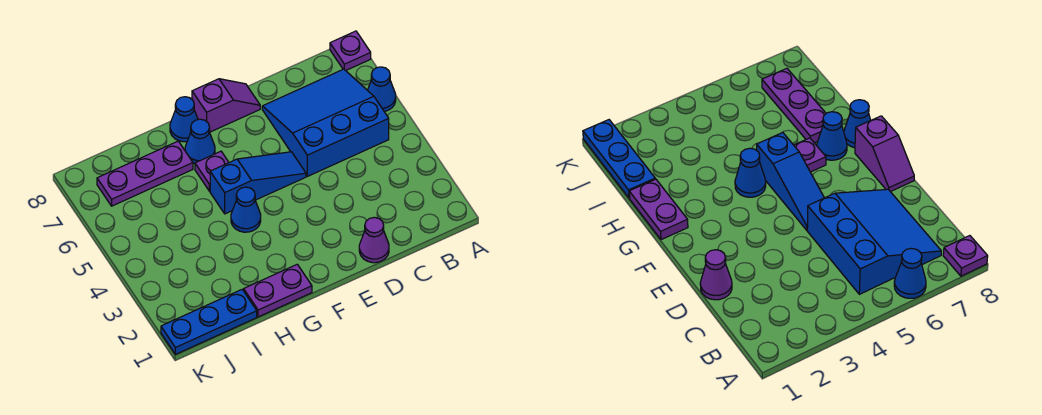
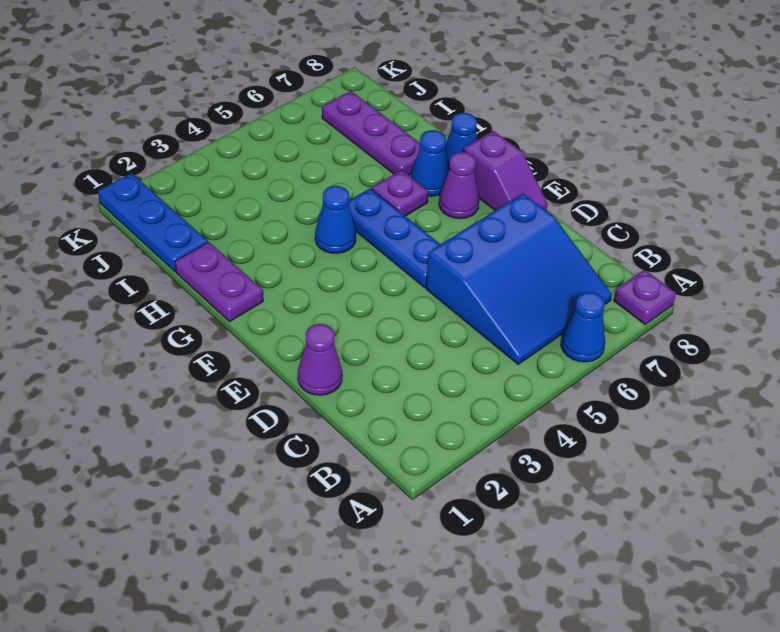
blue 3x3 slope [262,69,389,176] -> blue 3x3 slope turned to [426,193,612,364]
blue 1x3 slope [210,152,306,214] -> blue 1x3 plate [349,188,440,288]
none -> purple 1x1 cone [439,152,479,219]

